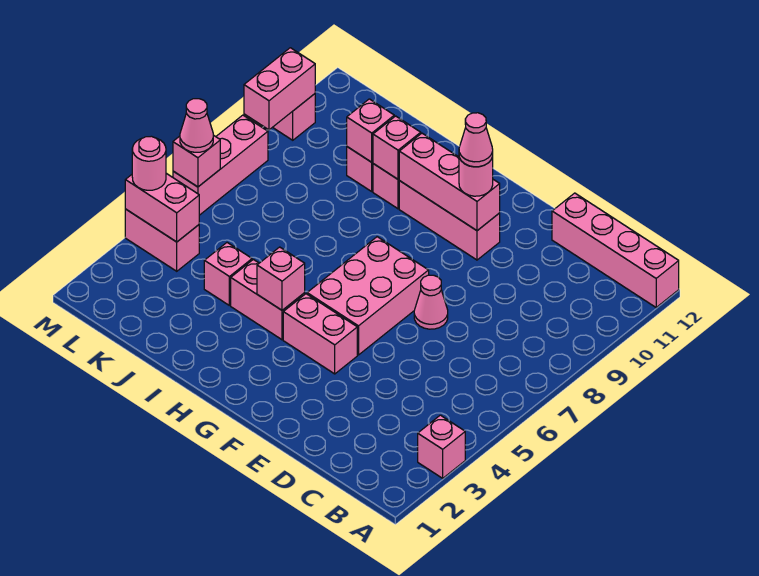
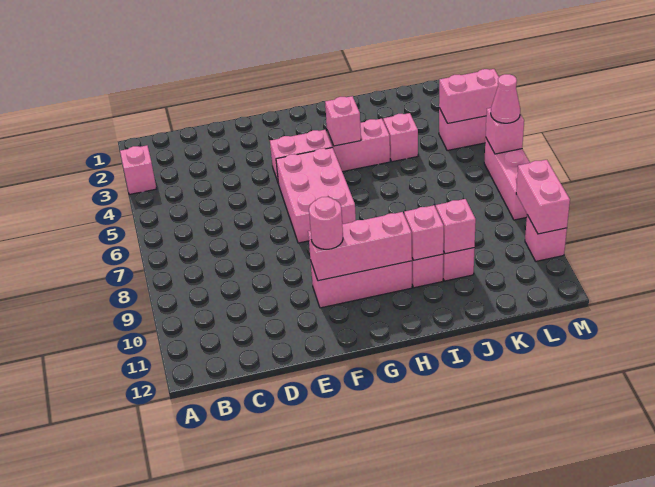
pink 1x4 brick [552,193,679,307] -> none
pink 1x1 cone [414,275,448,329] -> none
pink 1x1 cone [459,113,493,167] -> none
pink 1x1 round brick [132,136,166,190] -> none

